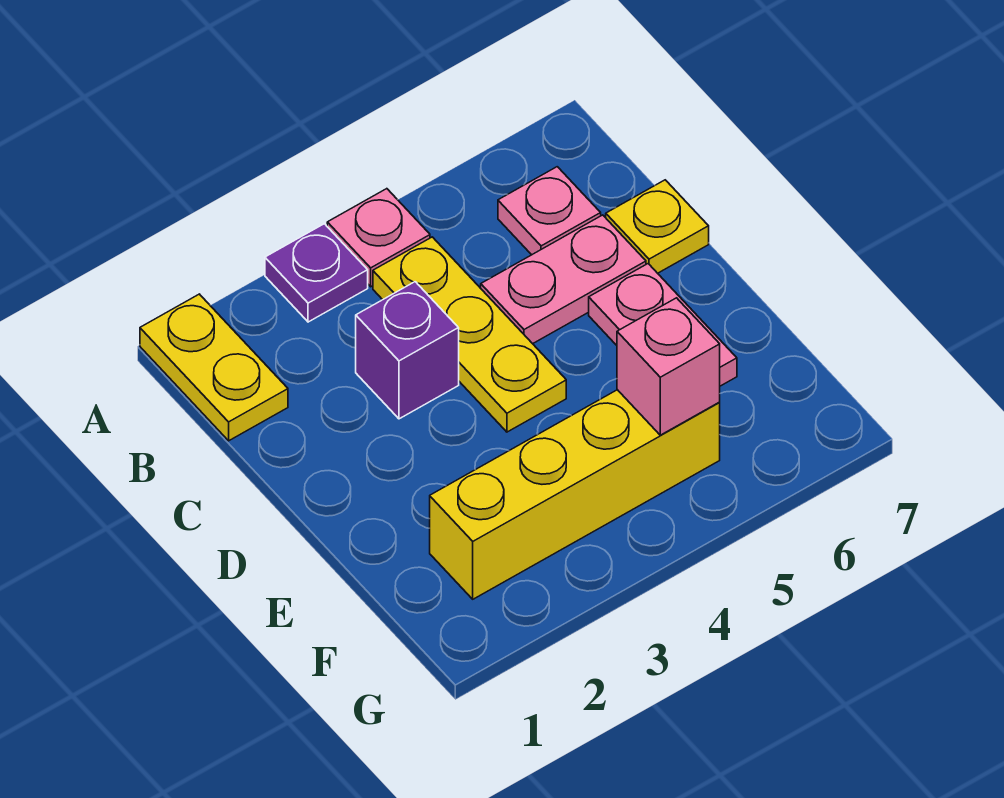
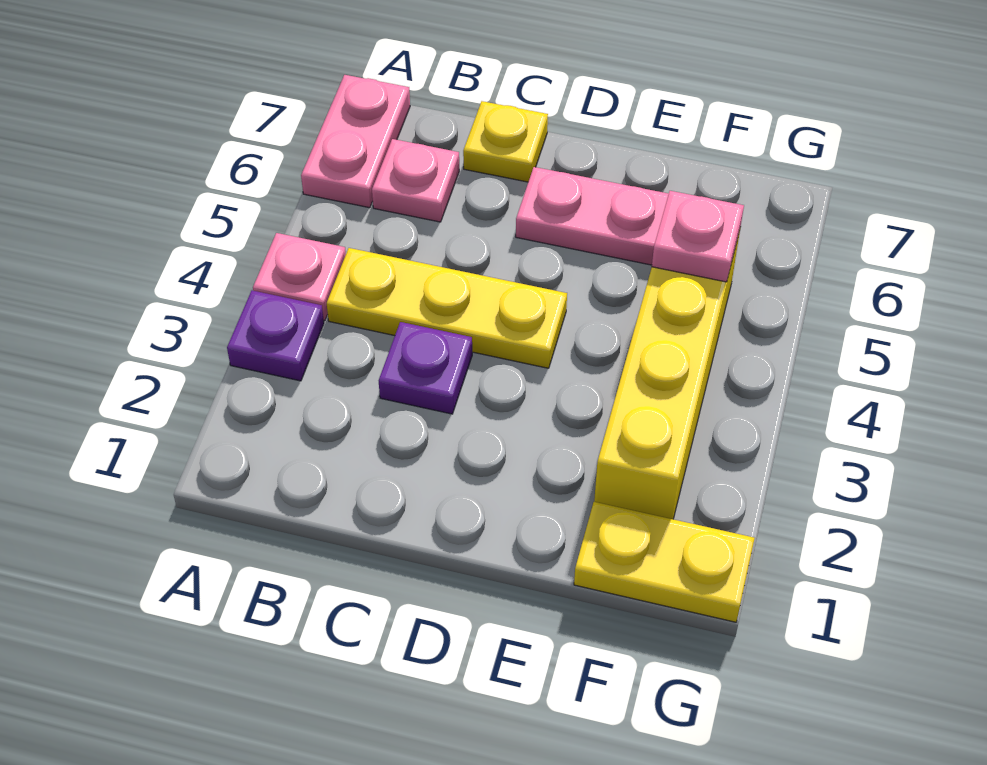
yellow 1x2 plate [140,294,288,441] -> yellow 1x2 plate moved to [574,502,755,622]
purple 1x1 brick [356,282,459,419] -> purple 1x1 plate [379,322,472,414]
pink 1x2 plate [481,215,646,344] -> pink 1x2 plate moved to [301,75,410,208]
pink 1x1 brick [617,298,720,435] -> pink 1x1 plate [652,191,744,282]

